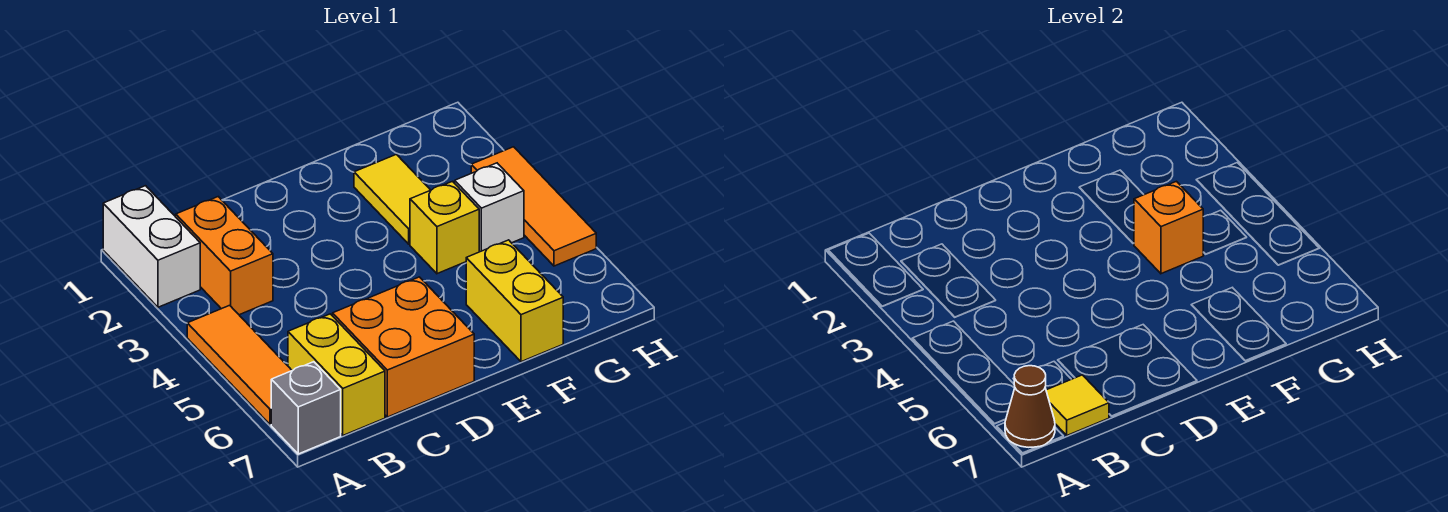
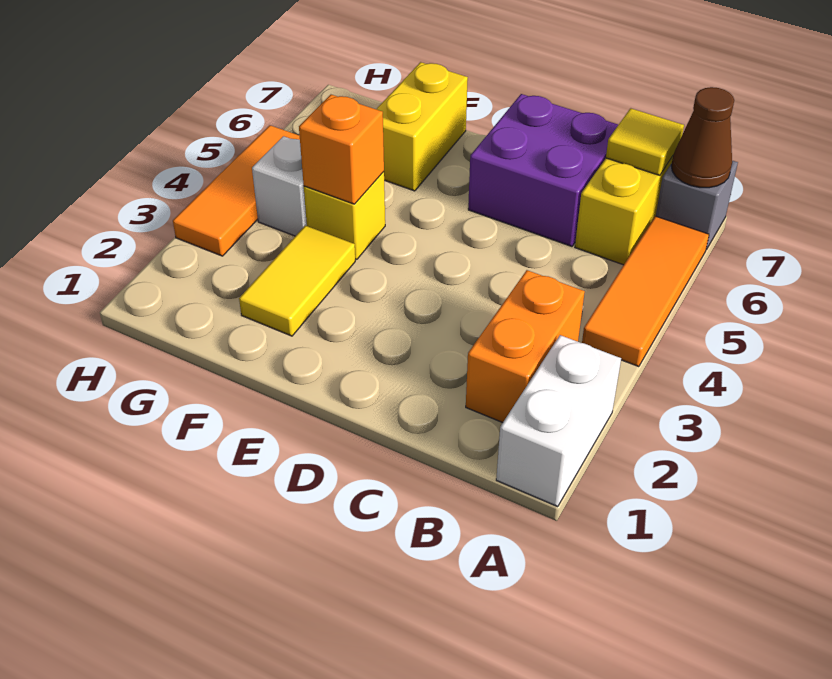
orange 2x2 brick [333,277,474,417] -> purple 2x2 brick [468,94,618,246]

